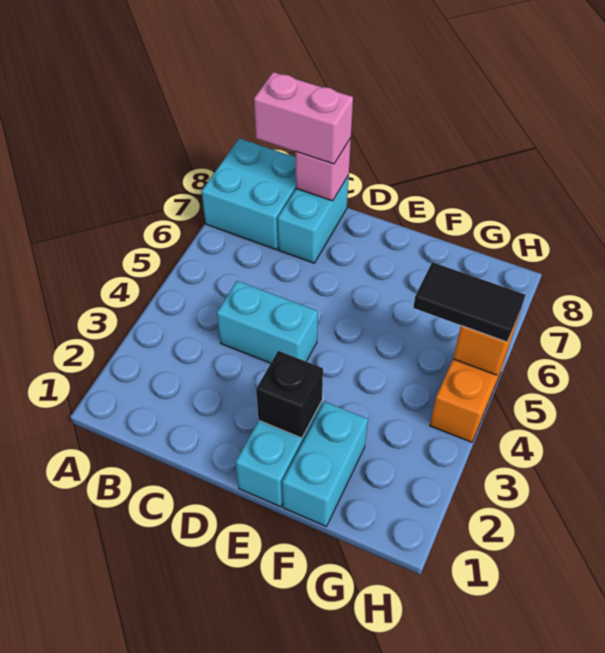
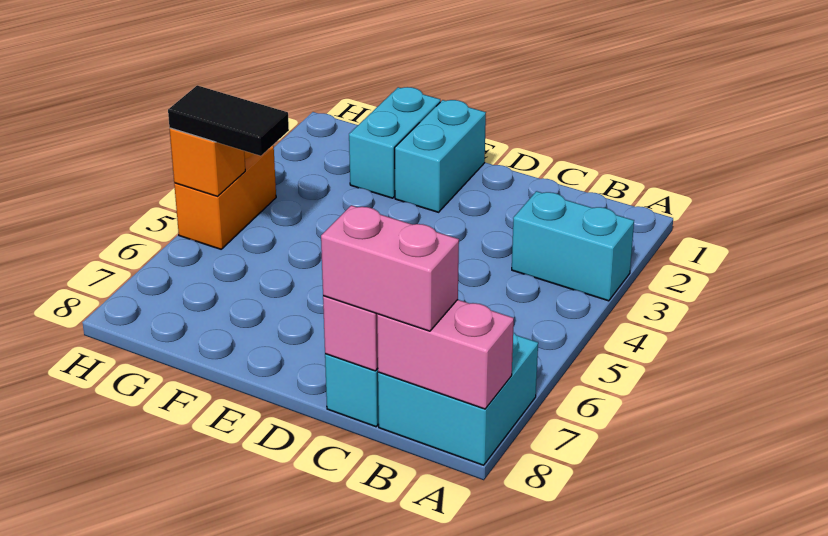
none -> pink 1x2 brick [377,300,514,409]
cyan 1x2 brick [217,281,318,363] -> cyan 1x2 brick moved to [512,191,634,301]
black 1x1 brick [256,351,323,438] -> none

